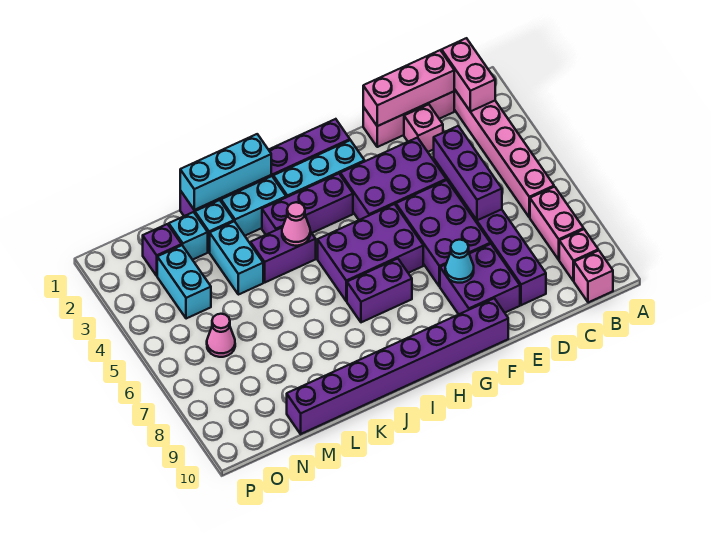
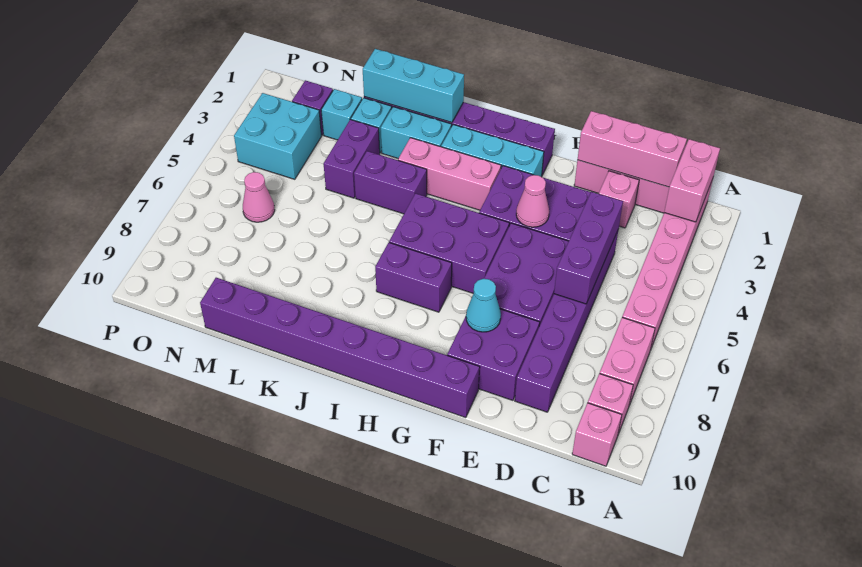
purple 1x3 brick [262,174,353,235] -> pink 1x3 brick [398,138,501,210]
pink 1x1 cone [282,202,310,246] -> pink 1x1 cone moved to [516,175,549,227]
cyan 1x2 brick [210,221,263,295] -> purple 1x2 brick [324,119,380,198]
cyan 1x2 brick [157,245,211,319] -> cyan 2x2 brick [234,93,321,179]

